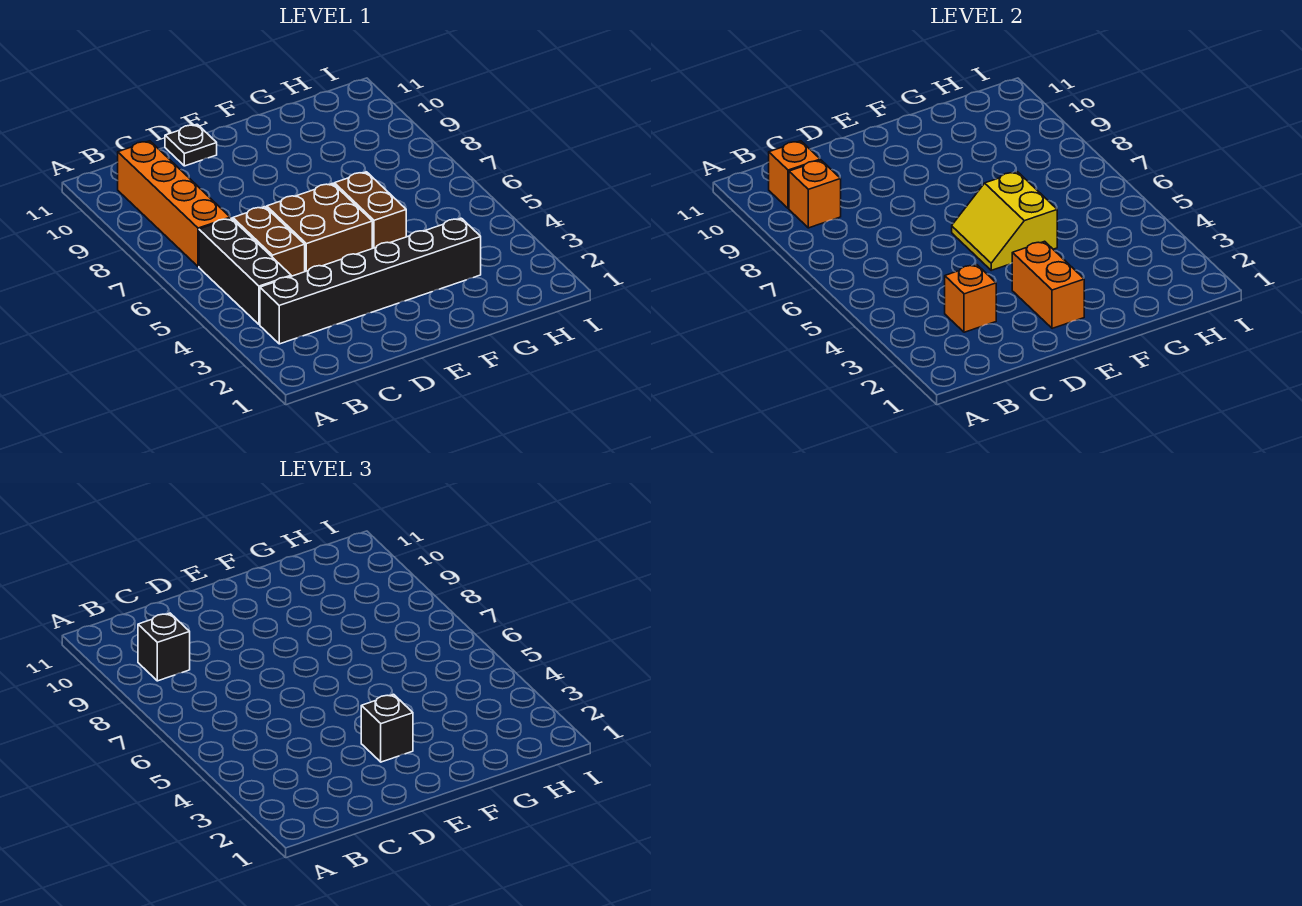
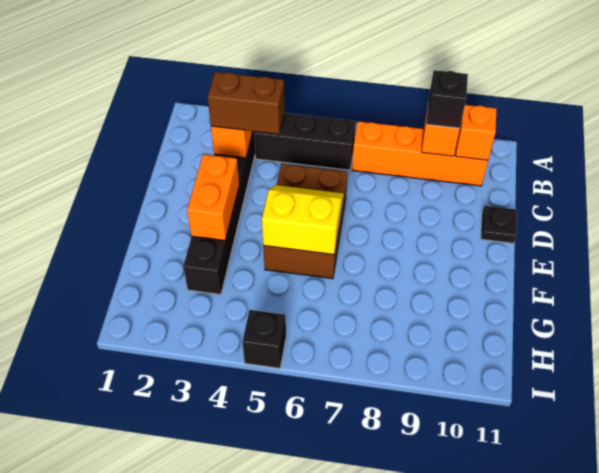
brown 1x2 brick [233,207,305,276] -> brown 1x2 brick moved to [208,72,285,134]
orange 1x2 brick [1012,241,1084,329] -> orange 1x2 brick turned to [187,154,239,241]
black 1x1 brick [361,694,413,762] -> black 1x1 brick moved to [242,310,286,368]

